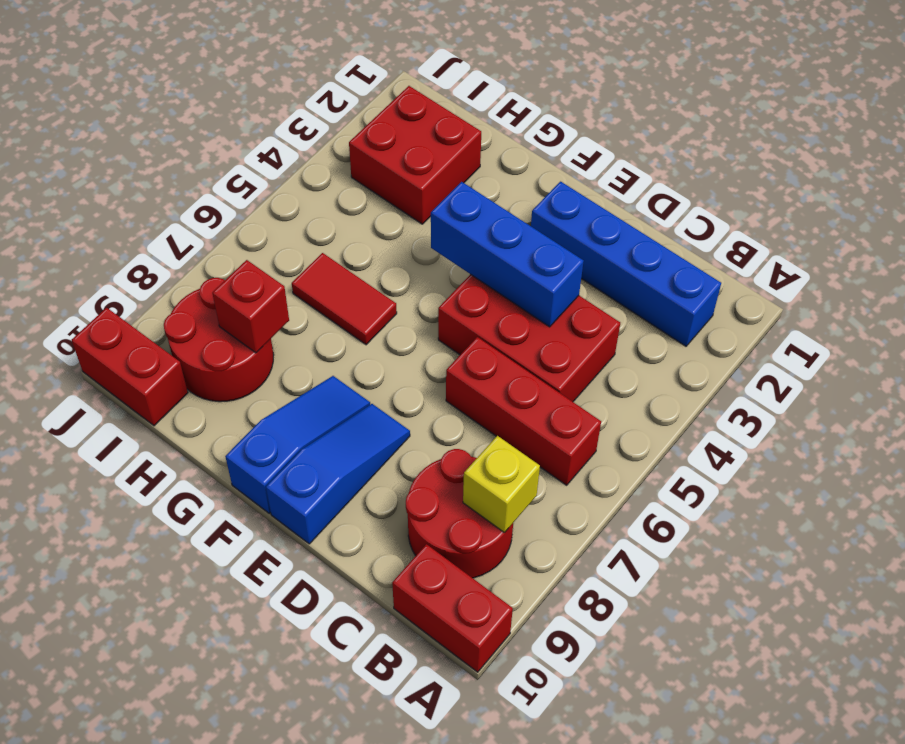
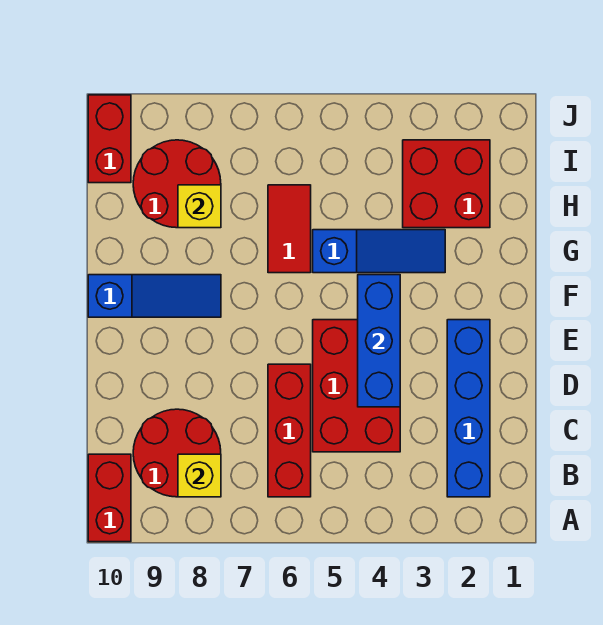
blue 1x3 slope [266,404,410,544] -> blue 1x3 slope moved to [313,230,445,273]
red 1x1 brick [212,260,289,353] -> yellow 1x1 brick [178,185,221,228]

